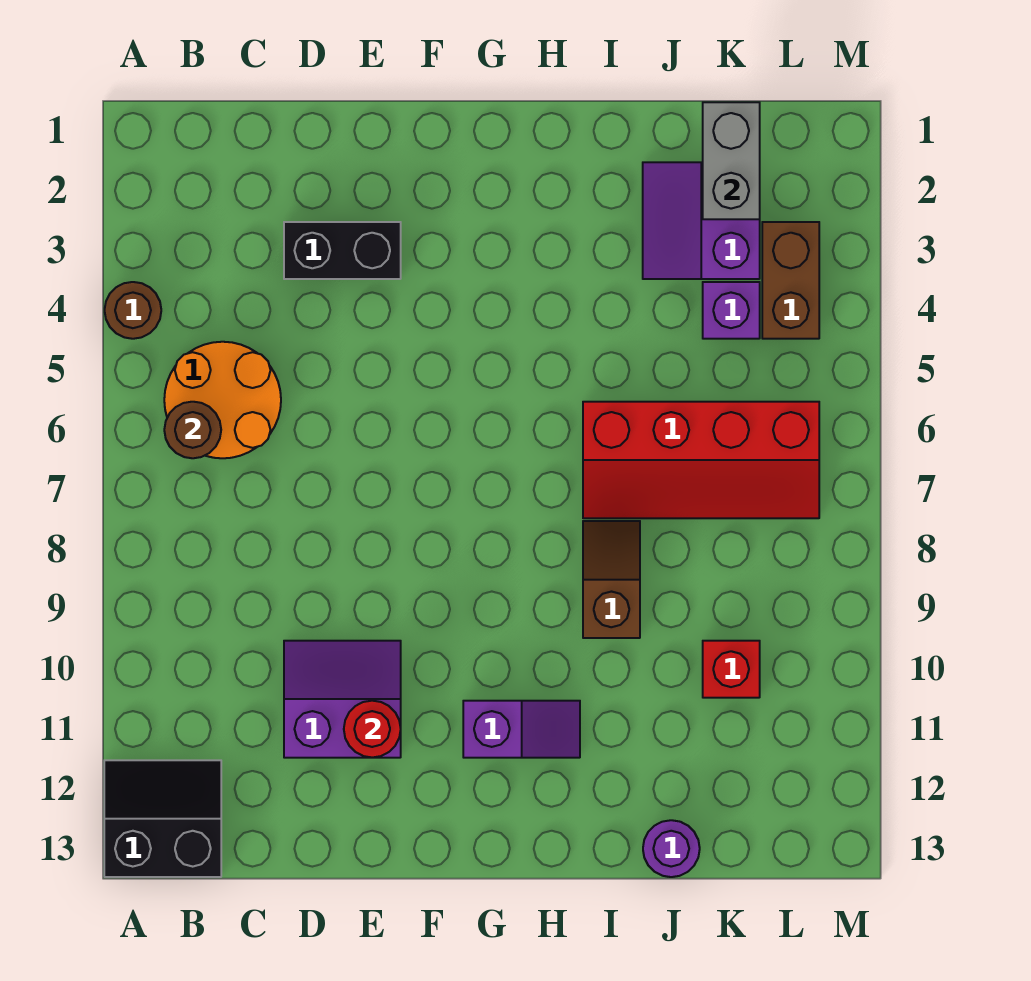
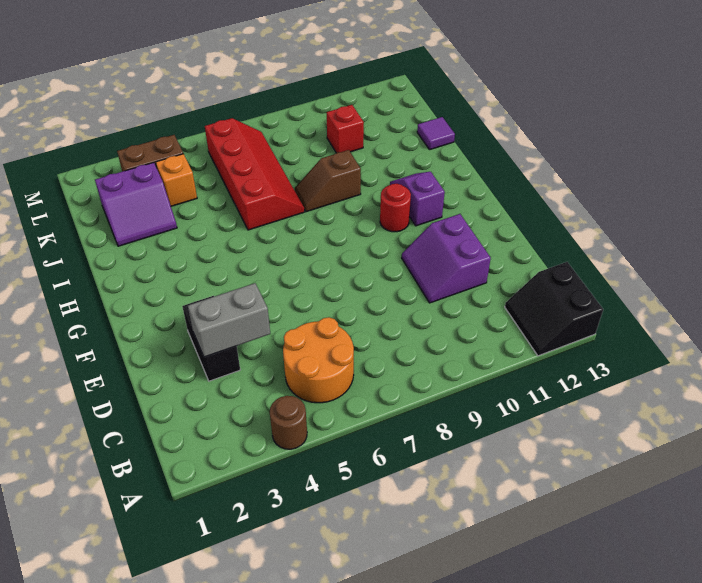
brown 1x1 round brick [164,402,221,458] -> none
red 1x1 round brick [344,701,401,758] -> red 1x1 round brick moved to [380,184,411,232]
purple 1x1 round brick [643,820,700,877] -> purple 1x1 tile [417,117,455,149]
grey 1x2 brick [703,102,760,219] -> grey 1x2 brick moved to [188,283,270,357]
purple 1x1 brick [703,282,760,339] -> orange 1x1 brick [156,154,197,206]

